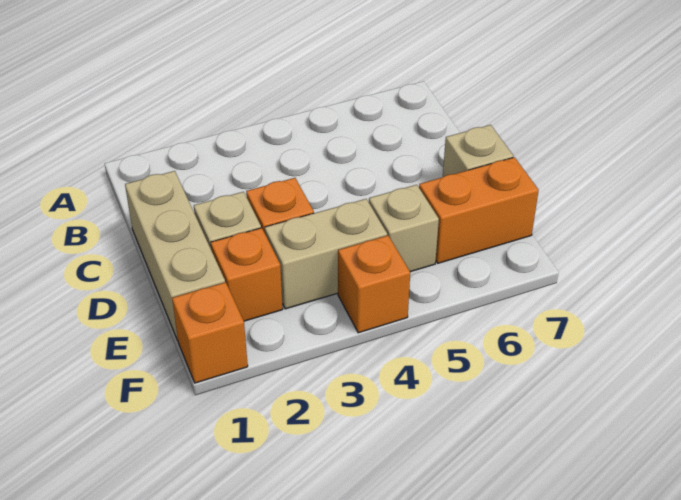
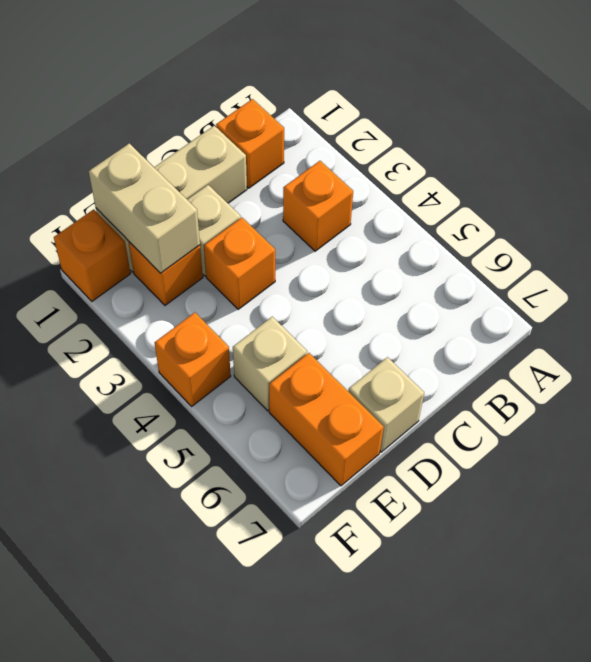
none -> orange 1x1 brick [216,99,284,188]
none -> orange 1x1 brick [283,161,353,251]
tan 1x2 brick [265,199,387,309] -> tan 1x2 brick moved to [89,143,200,273]

